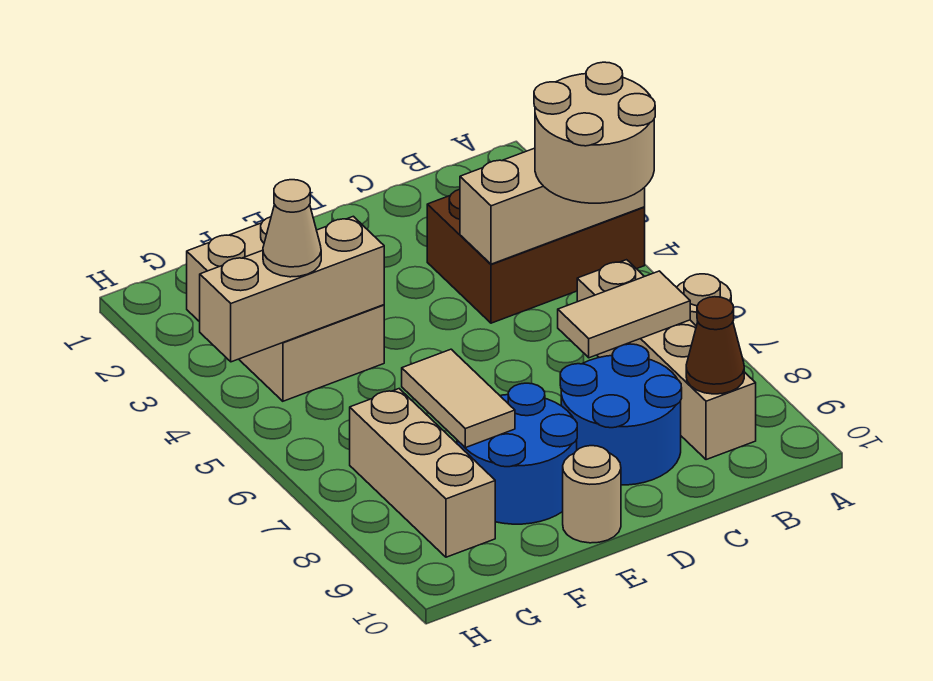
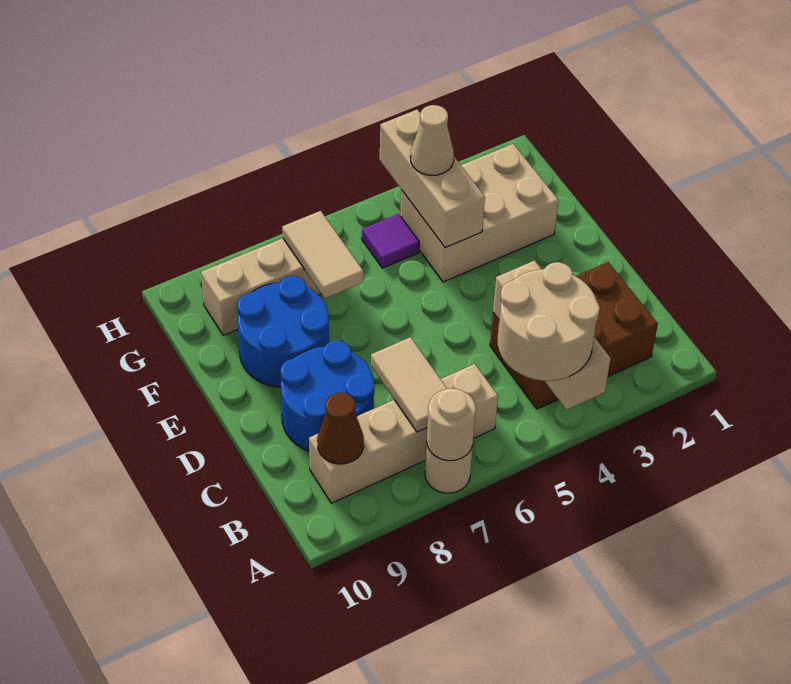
brown 2x3 brick [427,189,645,323] -> brown 2x3 brick turned to [490,262,658,409]
tan 1x1 round brick [563,446,621,543] -> tan 1x1 round brick moved to [427,389,476,461]
tan 1x2 tile [402,349,515,448] -> tan 1x2 tile turned to [282,211,364,298]
none -> purple 1x1 tile [362,214,419,268]

